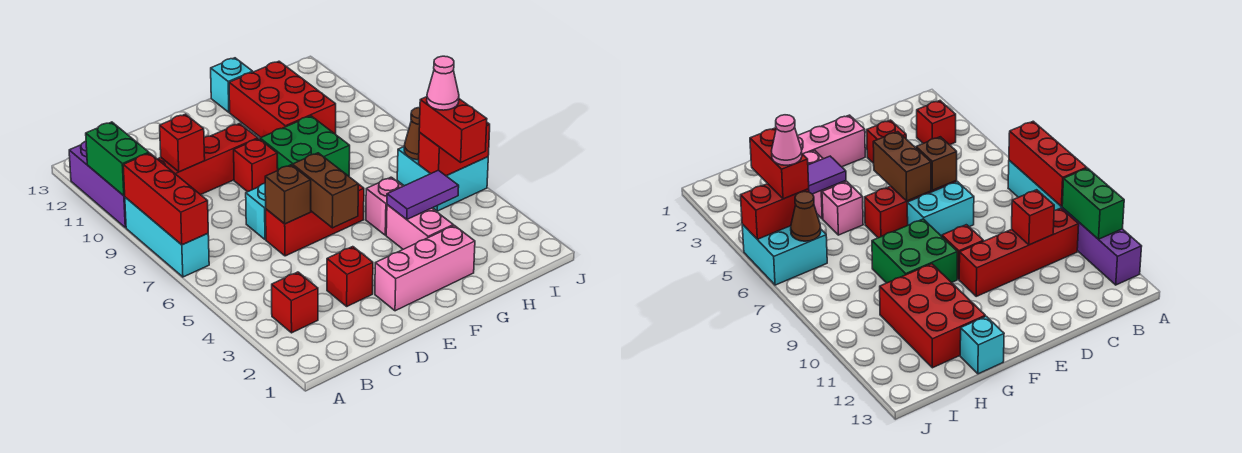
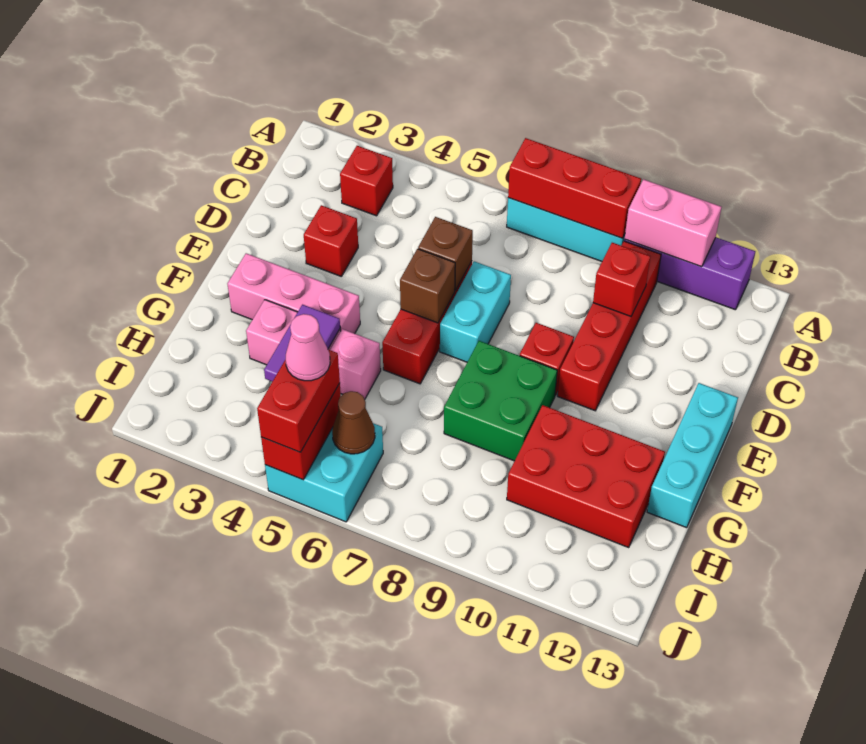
green 1x2 brick [86,122,149,196] -> pink 1x2 brick [625,179,721,267]
pink 1x3 brick [375,225,475,311] -> pink 1x3 brick turned to [227,253,360,334]
brown 1x2 brick [293,153,358,228] -> brown 1x1 brick [400,249,455,323]
cyan 1x1 brick [211,58,253,112] -> cyan 1x3 brick [647,383,738,528]
red 1x2 brick [419,97,487,162] -> red 1x2 brick turned to [257,350,340,452]

